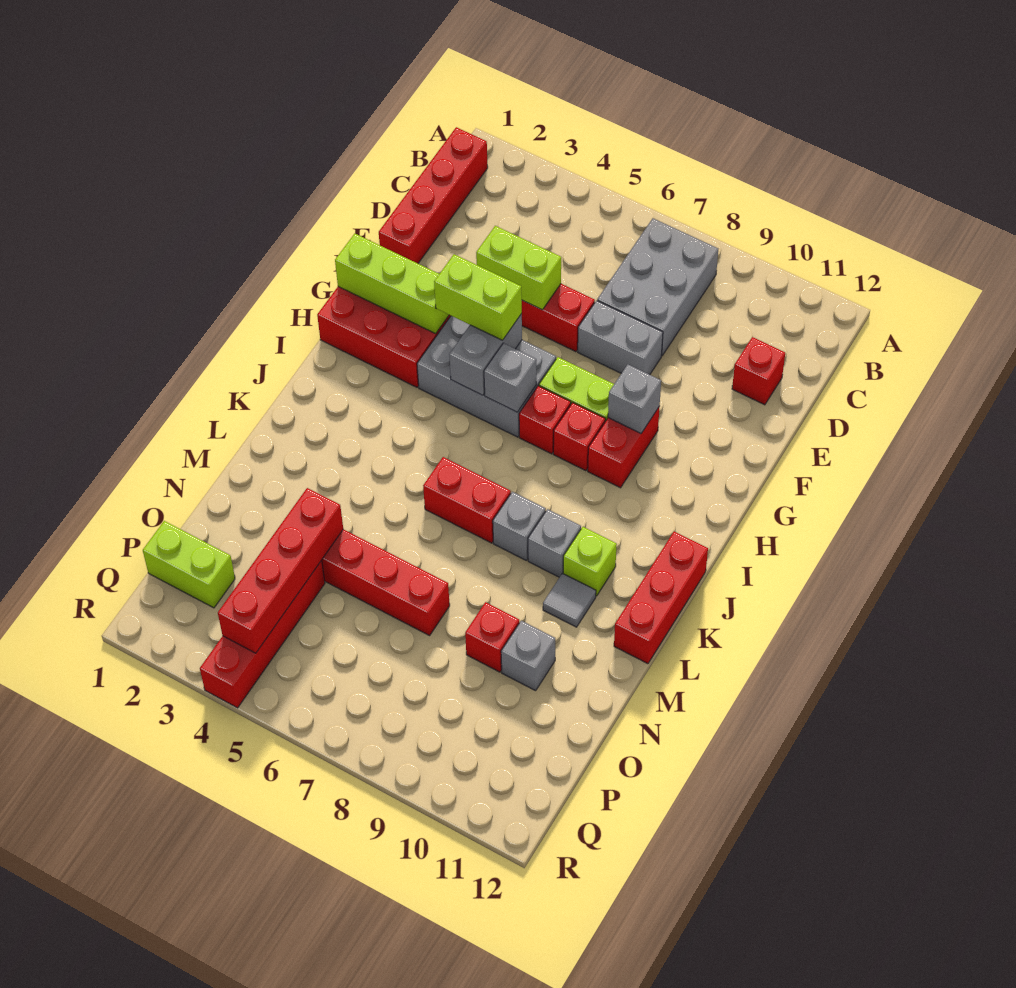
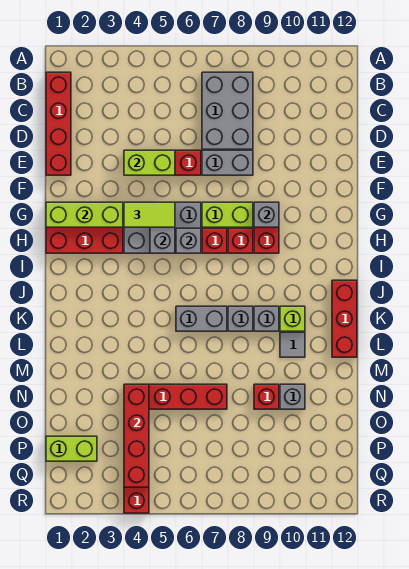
red 1x1 brick [732,337,785,405] -> none
lime 1x2 brick [434,254,522,340] -> lime 1x2 tile [124,202,175,227]
red 1x2 brick [423,457,511,543] -> grey 1x2 brick [176,306,227,331]

